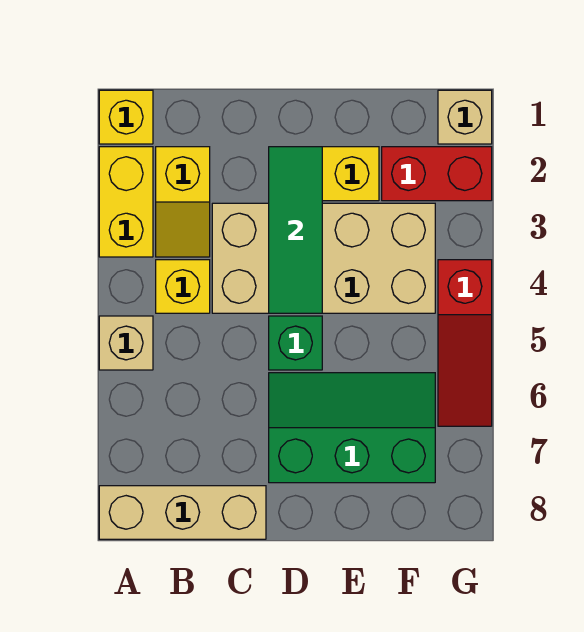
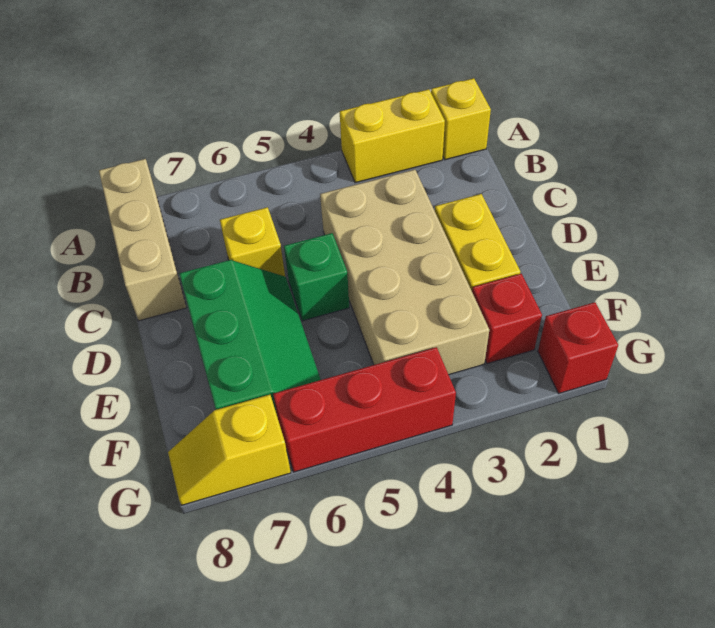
tan 1x1 brick [99,316,153,370] -> none
yellow 1x2 slope [156,147,210,257] -> yellow 1x2 slope moved to [168,395,291,505]
yellow 1x1 brick [156,260,210,313] -> yellow 1x1 brick moved to [220,207,285,276]
green 1x3 tile [269,147,322,313] -> none
red 1x2 brick [382,147,492,201] -> red 1x1 brick [472,274,542,364]
tan 1x1 brick [438,90,492,144] -> red 1x1 brick [538,302,618,393]
red 1x3 slope [438,260,492,426] -> red 1x3 brick [273,347,456,472]

